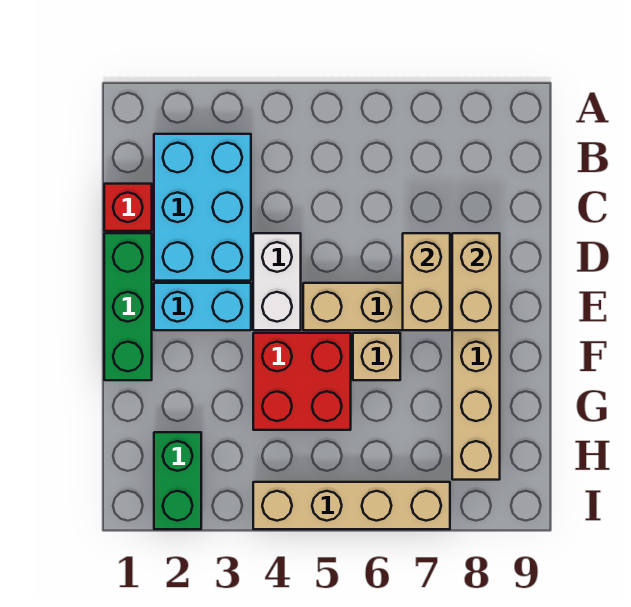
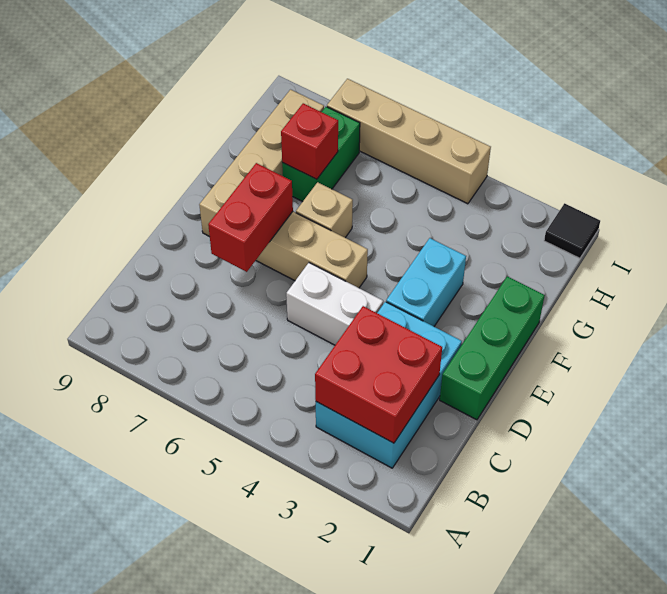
red 1x1 brick [104,184,152,231] -> red 1x1 brick moved to [281,103,338,179]
white 1x2 brick [253,233,301,330] -> white 1x2 brick turned to [286,263,383,345]
tan 1x2 brick [403,233,450,330] -> red 1x2 brick [208,163,293,272]
tan 1x2 brick [452,233,500,330] -> none
cyan 1x2 brick [154,283,251,330] -> cyan 1x2 brick turned to [386,238,466,326]
red 2x2 brick [253,333,351,430] -> red 2x2 brick moved to [315,306,442,443]
green 1x2 brick [154,432,201,529] -> green 1x2 brick moved to [282,107,360,202]
none -> black 1x1 tile [544,203,600,258]

